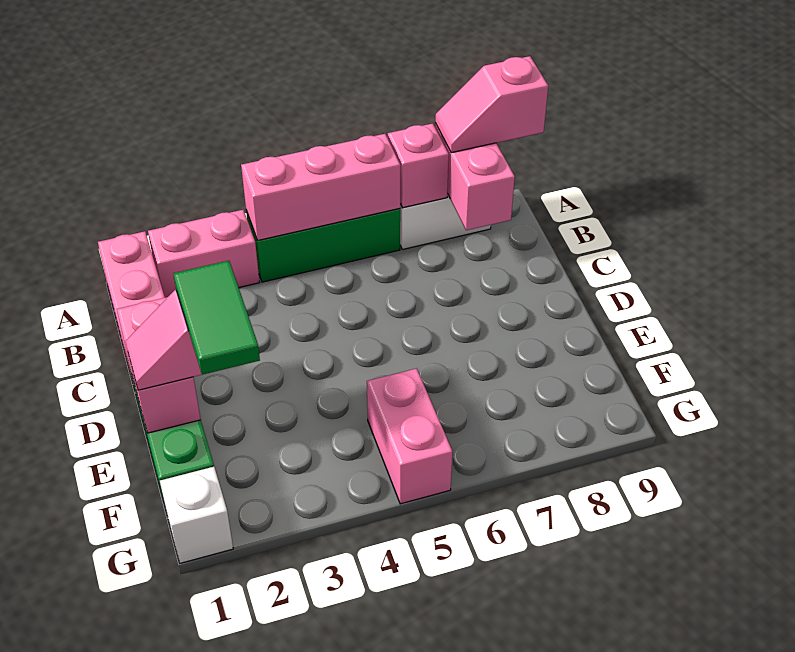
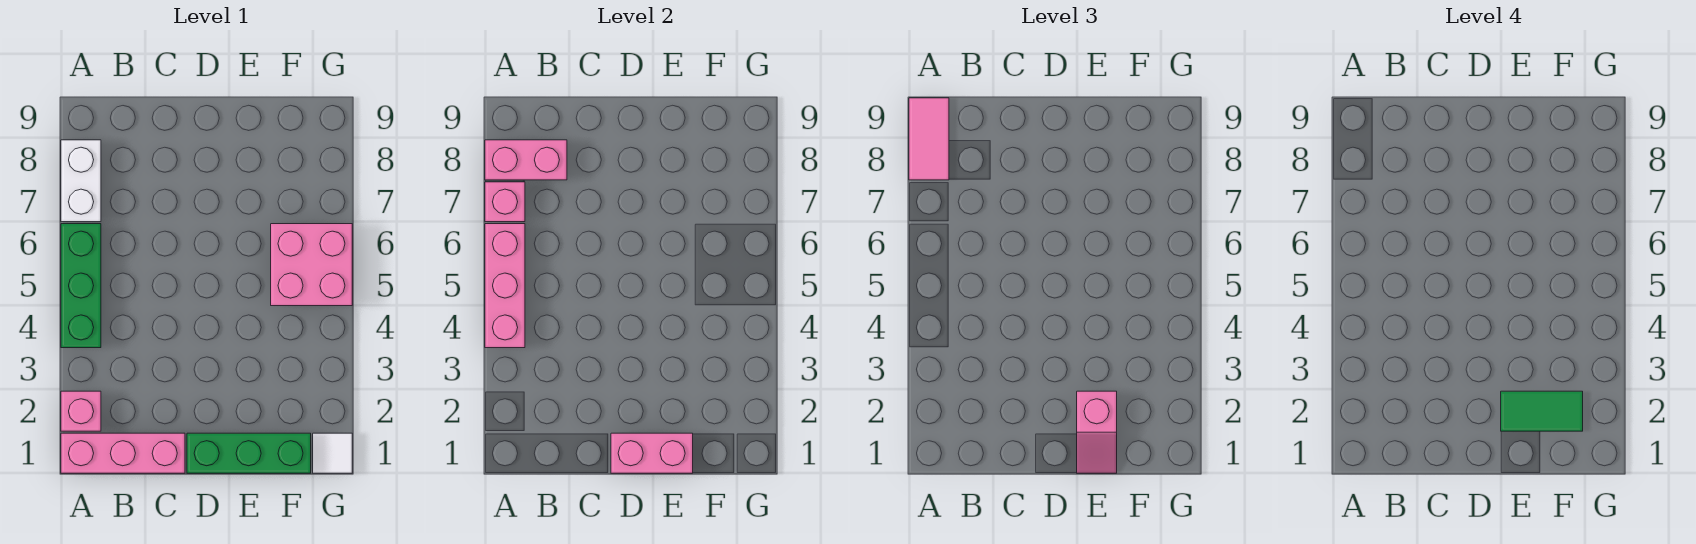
pink 1x2 brick [148,210,260,298] -> pink 1x1 brick [61,391,101,431]
pink 1x2 slope [435,56,548,153] -> pink 1x2 tile [909,98,949,180]
pink 1x2 brick [367,368,452,504] -> pink 2x2 brick [271,224,352,306]
white 1x1 brick [160,467,233,563] -> white 1x1 tile [313,433,352,473]

